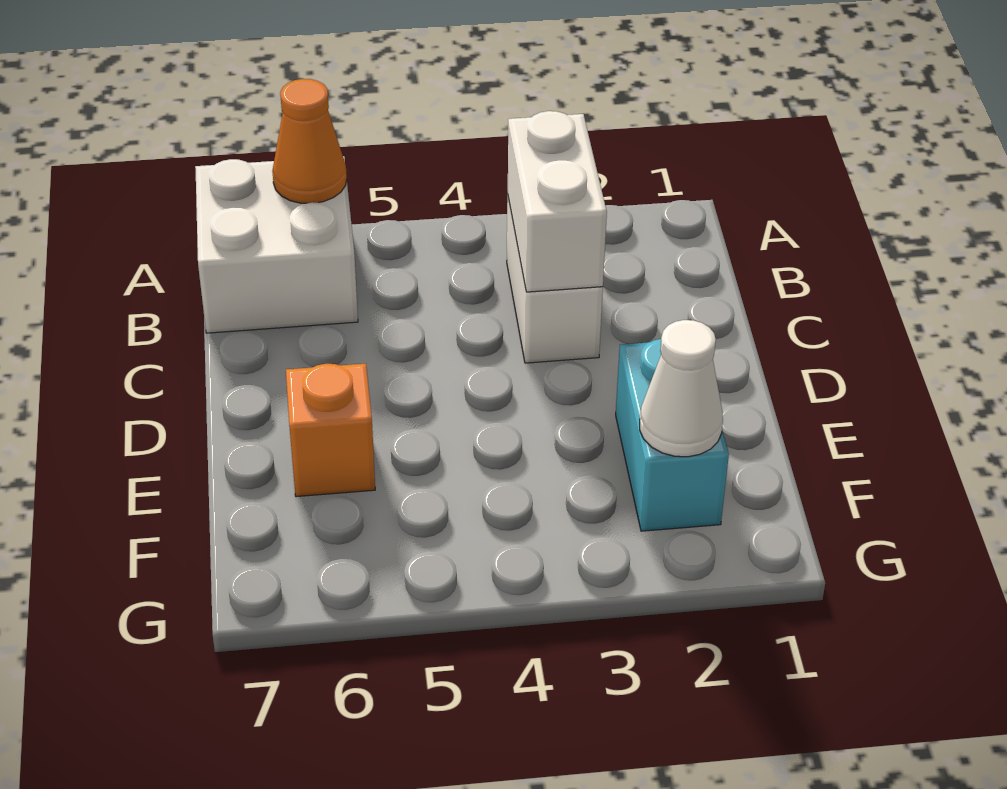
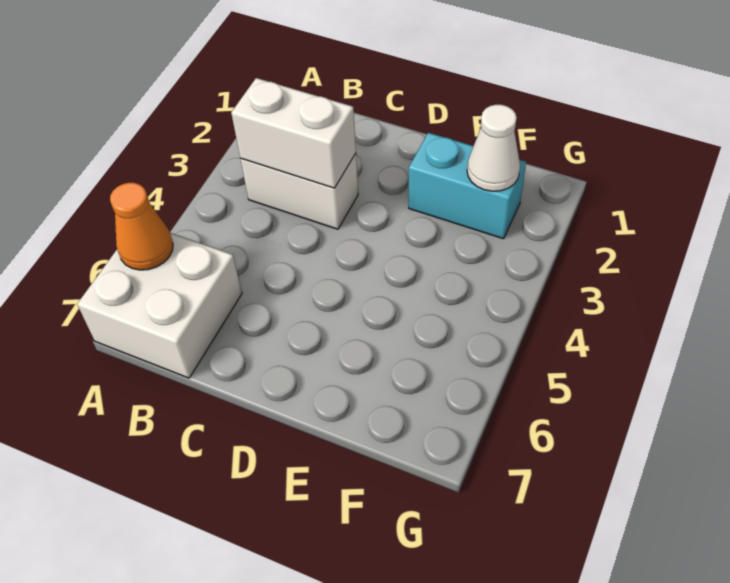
orange 1x1 brick [286,363,375,497] -> none

